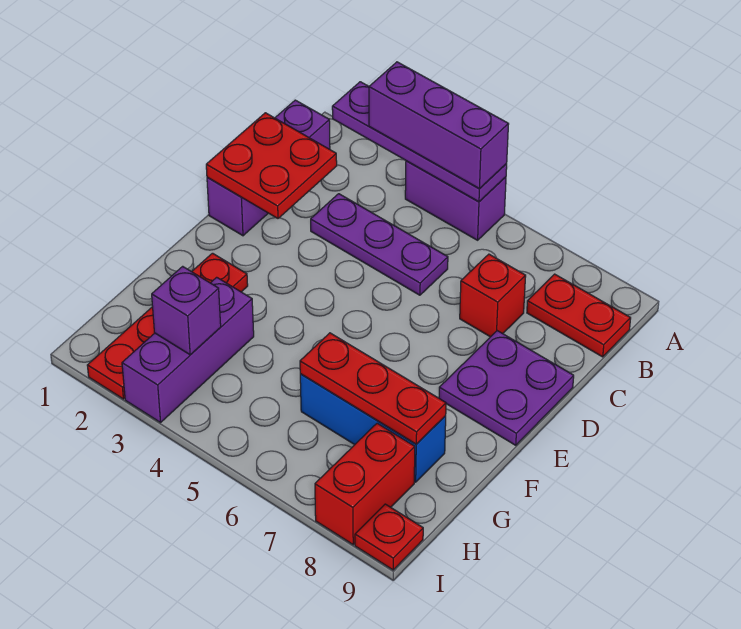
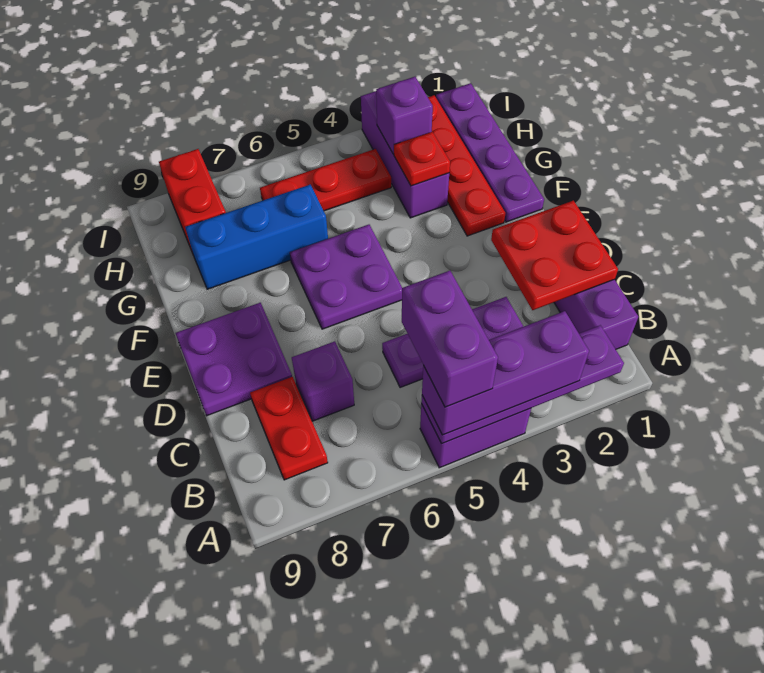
none -> purple 1x2 brick [402,271,498,407]
red 1x2 plate [527,274,631,357] -> red 1x2 plate turned to [250,377,328,480]
red 1x1 brick [460,254,526,337] -> purple 1x1 brick [292,341,354,421]
none -> purple 2x2 plate [290,225,402,329]
none -> purple 1x4 plate [436,83,544,222]
red 1x3 plate [300,333,446,444] -> red 1x3 plate moved to [260,149,391,211]
red 1x1 plate [355,504,423,570] -> red 1x1 plate moved to [394,132,450,186]

